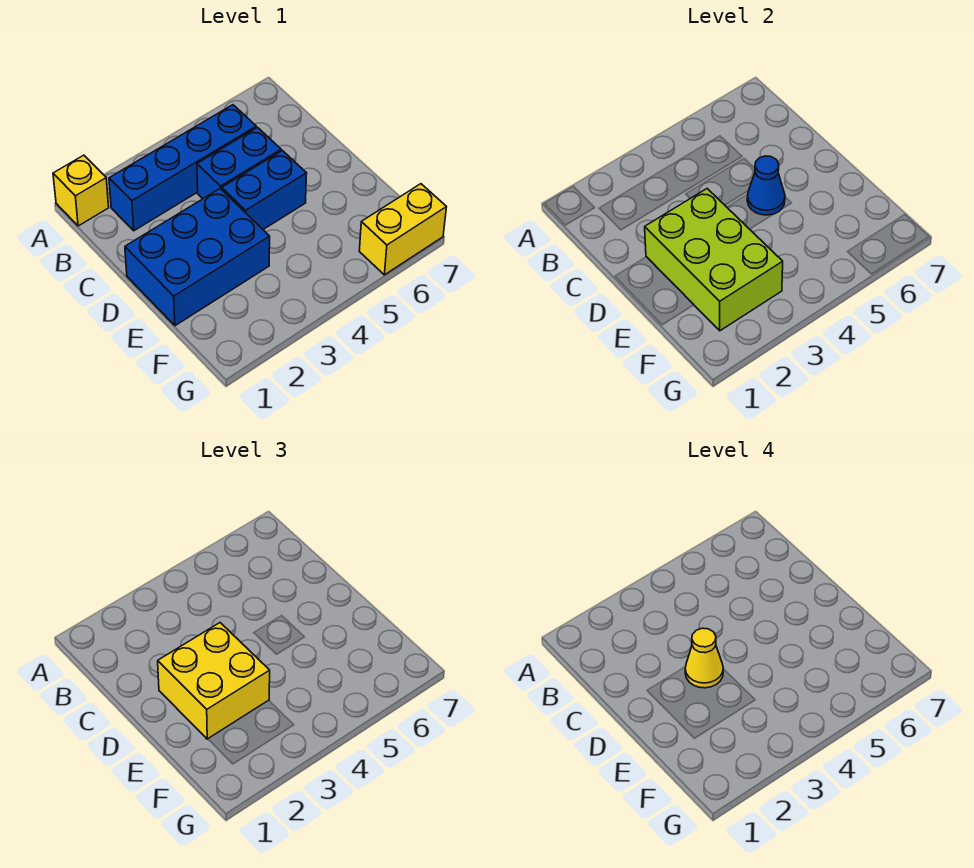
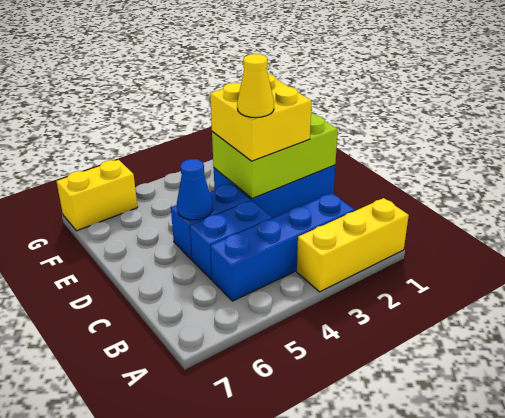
yellow 1x1 brick [53,155,109,226] -> yellow 1x3 brick [297,198,409,292]
lime 2x3 brick [645,189,783,331] -> lime 2x3 brick turned to [212,113,338,199]

